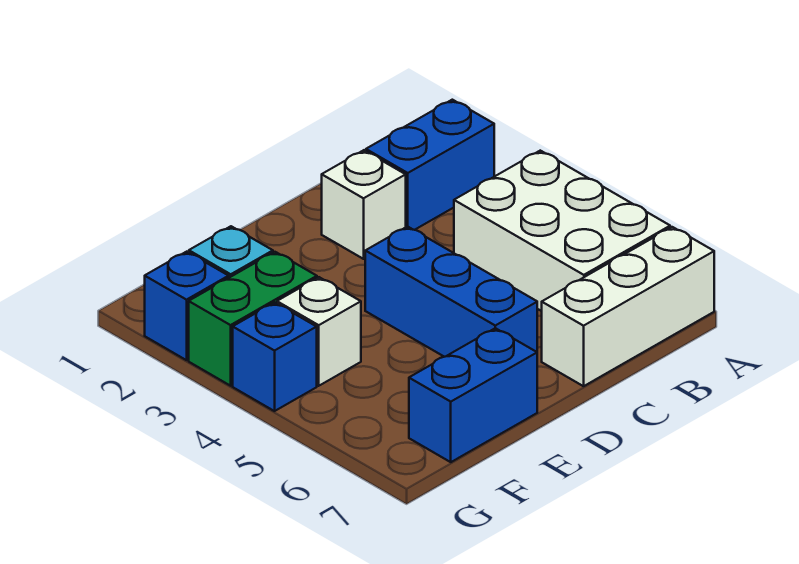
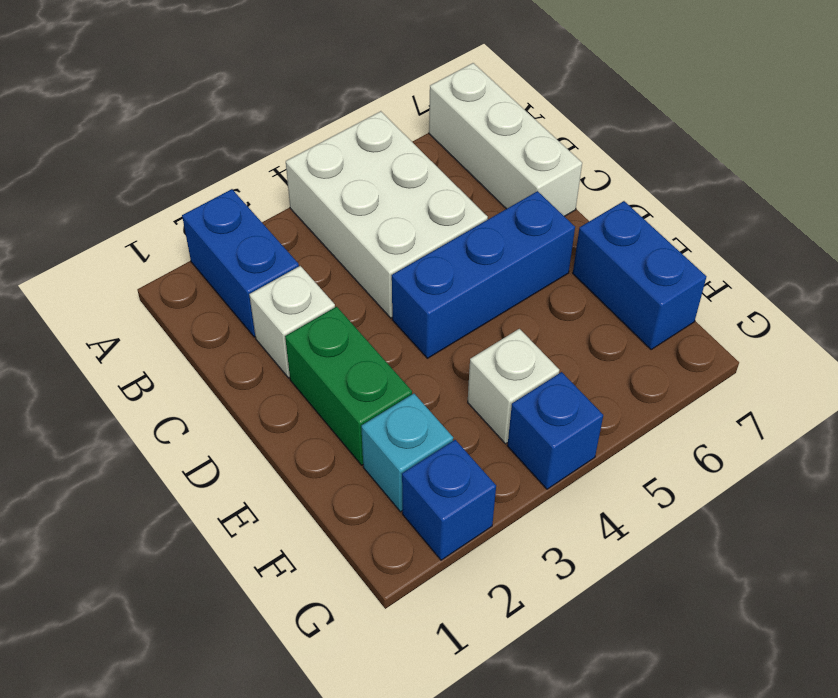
white 2x3 brick [454,151,670,311] -> white 2x3 brick turned to [286,111,488,318]
green 1x2 brick [189,252,317,386] -> green 1x2 brick moved to [285,307,412,465]

